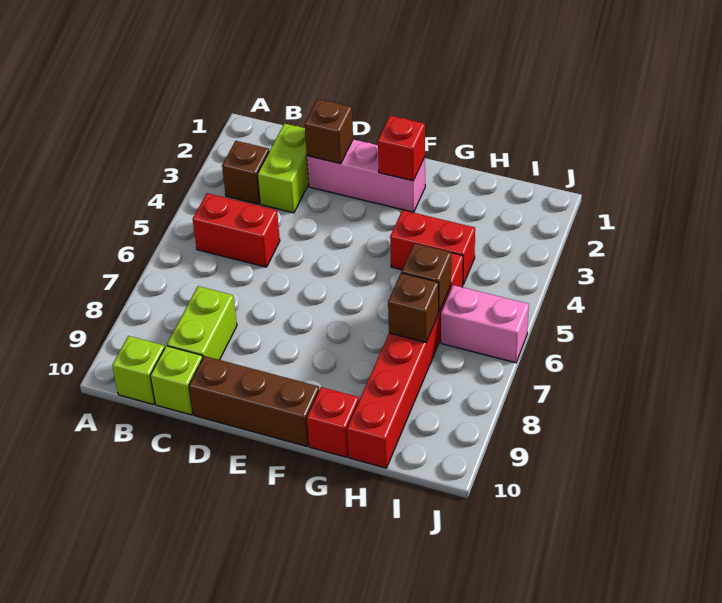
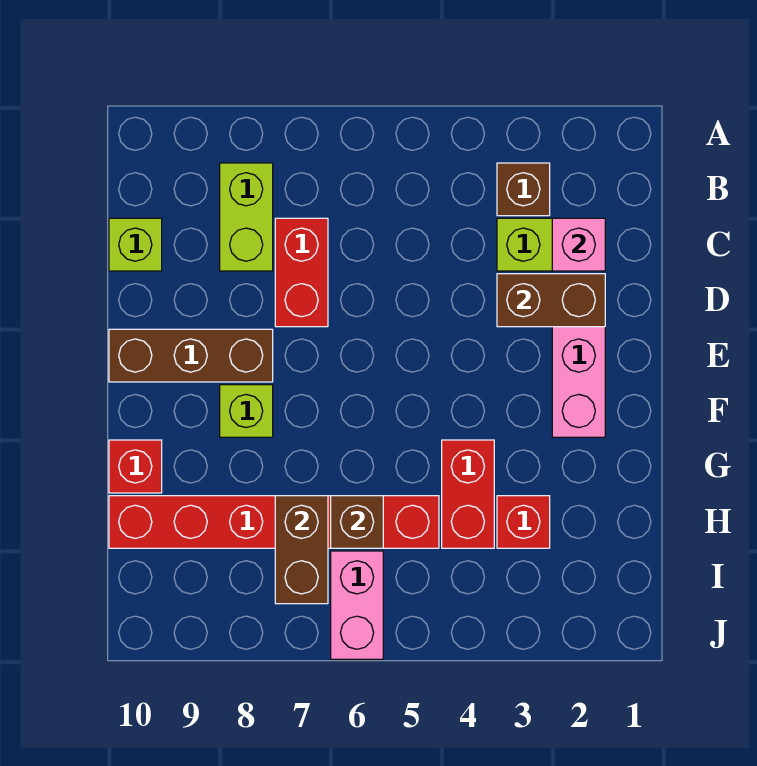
red 1x2 brick [193,193,280,267] -> red 1x2 brick moved to [275,218,328,327]
lime 1x1 brick [112,336,165,405] -> lime 1x1 brick moved to [220,385,273,437]
none -> pink 1x1 brick [552,218,605,271]
lime 1x2 brick [167,286,237,360] -> lime 1x2 brick turned to [220,163,273,271]
brown 1x1 brick [305,99,353,164] -> brown 1x2 brick [497,274,605,327]
brown 1x3 brick [189,356,319,446] -> brown 1x3 brick turned to [109,329,273,382]
red 1x1 brick [378,116,425,181] -> red 1x1 brick moved to [497,496,550,548]
brown 1x1 brick [388,273,439,342] -> brown 1x2 brick [275,496,328,604]

